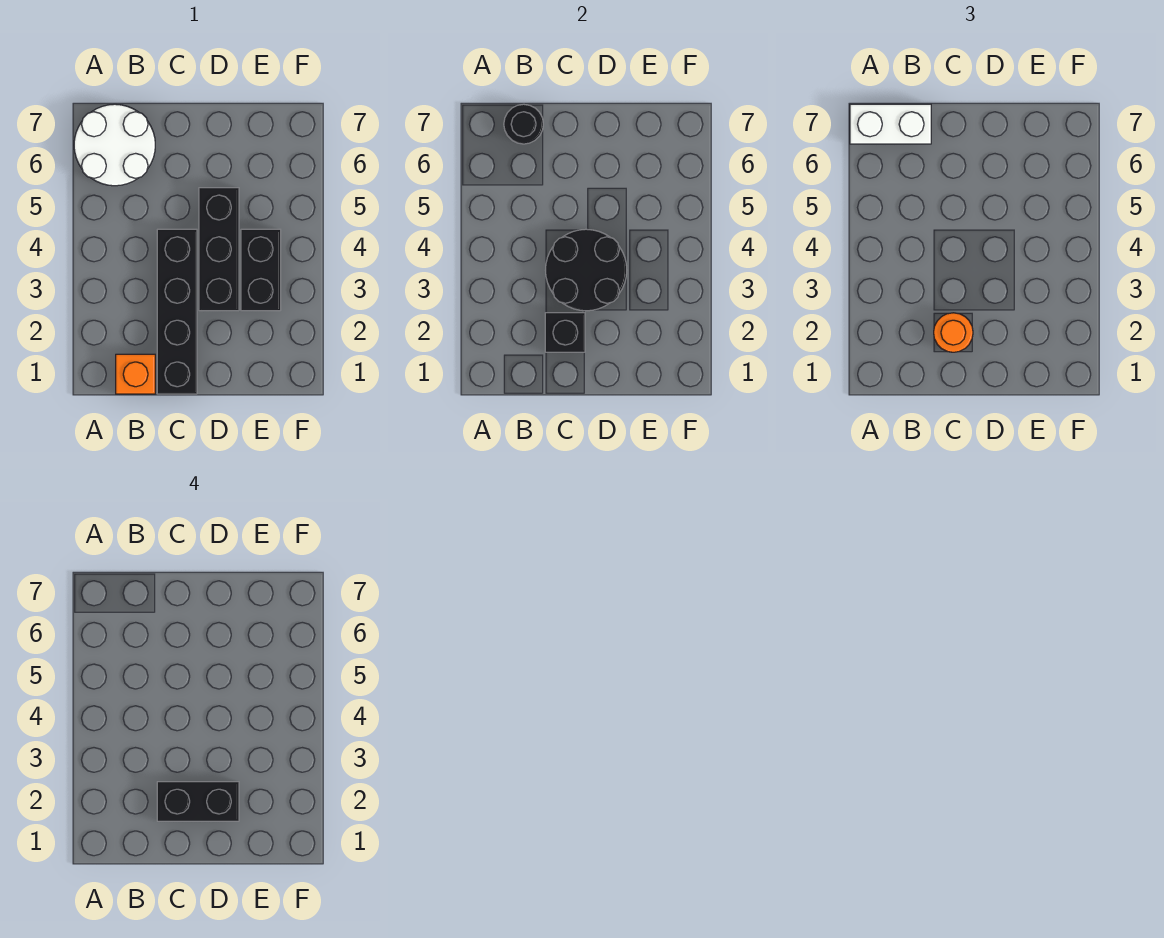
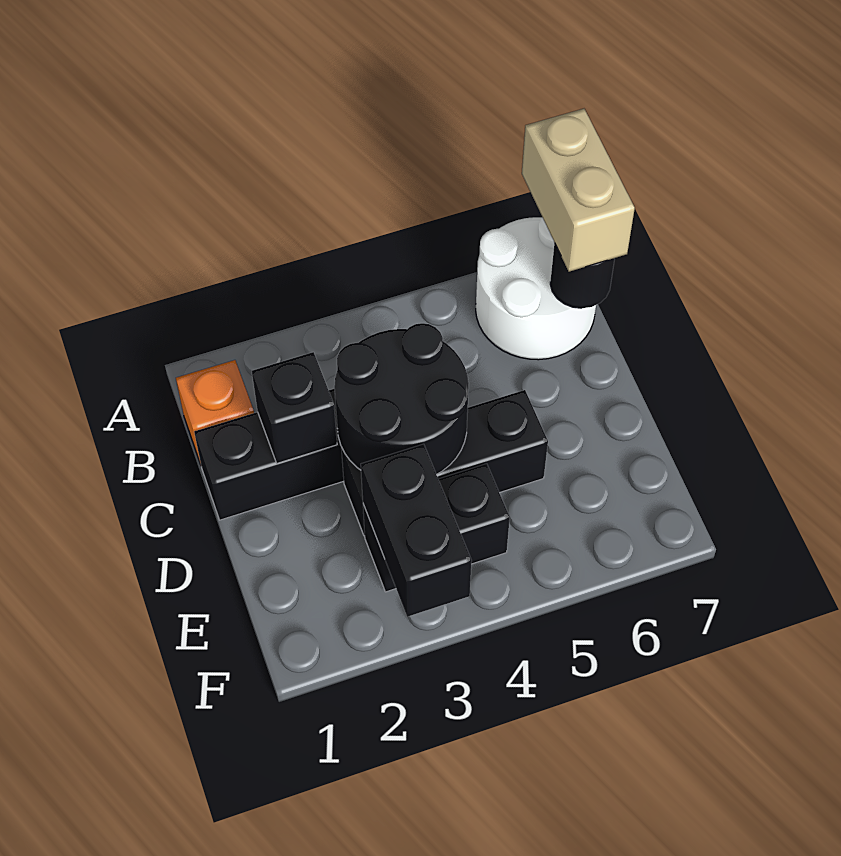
white 1x2 brick [850,104,931,144] -> tan 1x2 brick [522,109,635,272]
orange 1x1 round brick [934,313,973,352] -> none
black 1x2 brick [157,782,239,821] -> black 1x2 brick moved to [361,444,472,617]

